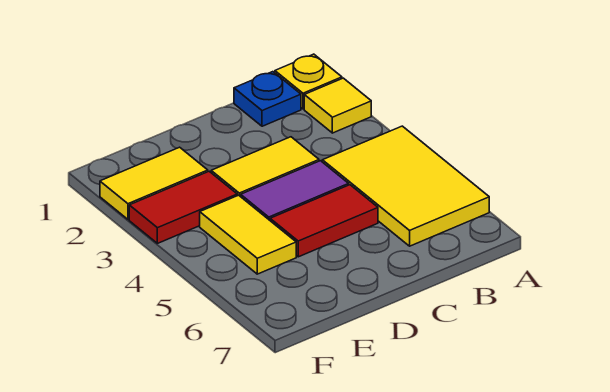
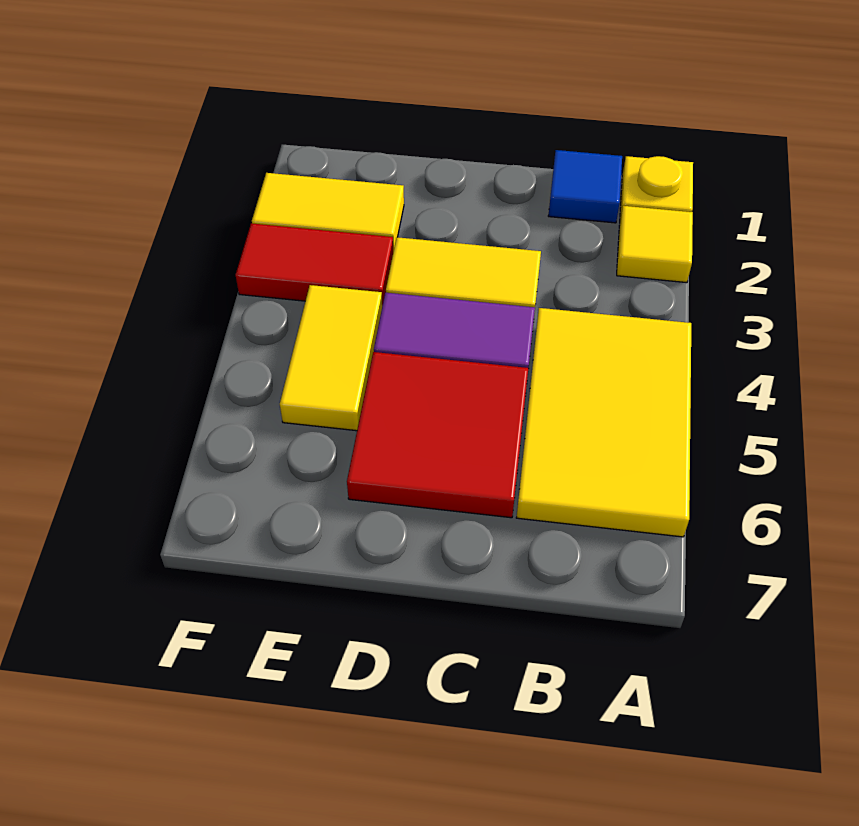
blue 1x1 plate [234,72,301,126] -> blue 1x1 tile [548,150,622,223]
red 1x2 tile [270,185,378,257] -> red 2x2 tile [347,352,528,518]

